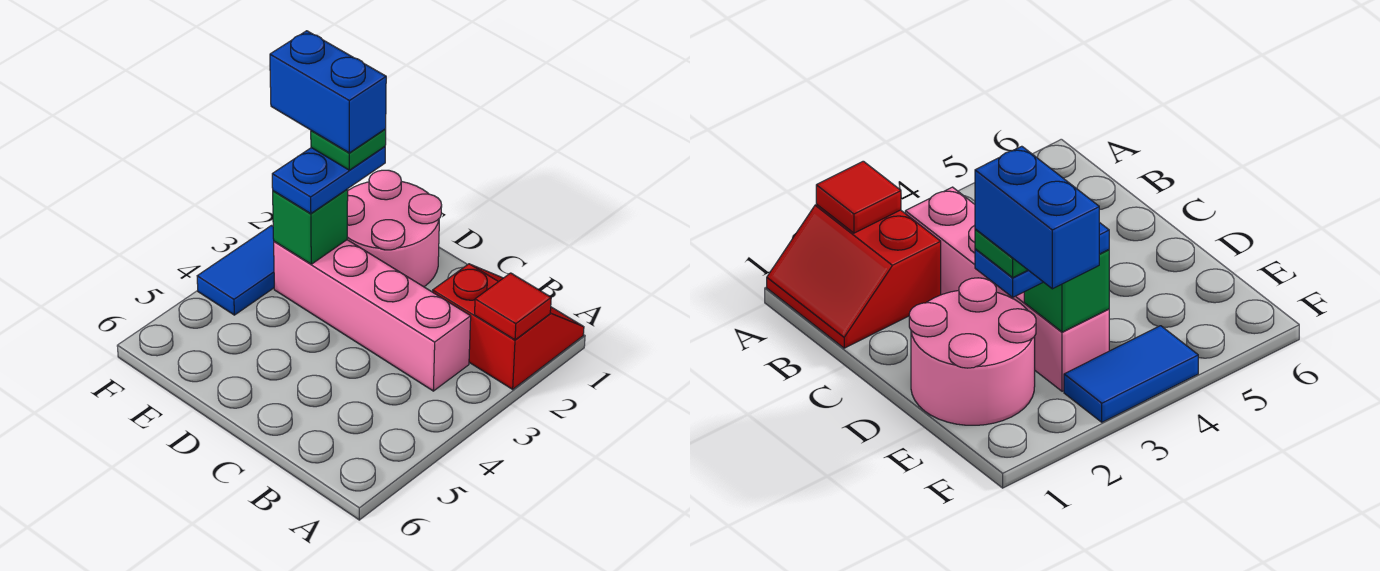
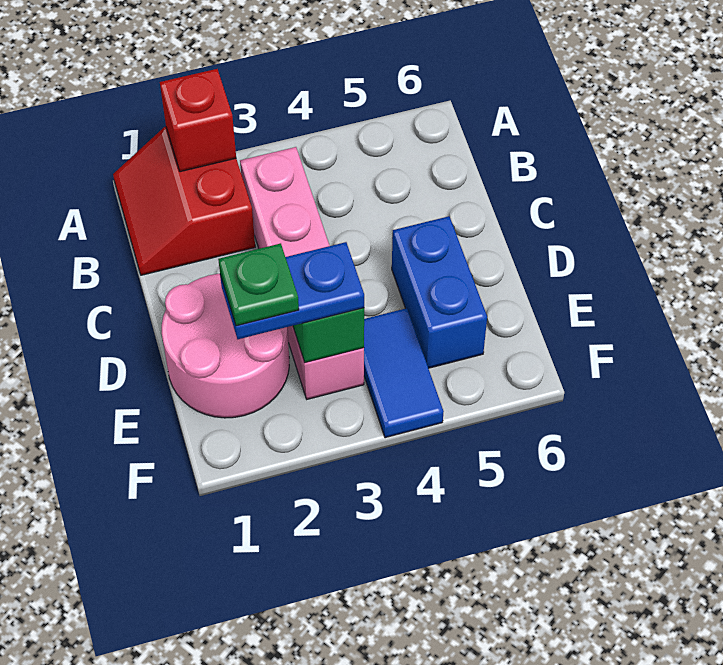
red 1x1 tile [475,273,551,340] -> red 1x1 brick [160,69,236,172]
blue 1x2 brick [270,31,386,153] -> blue 1x2 brick moved to [392,216,487,368]
blue 1x2 tile [197,226,274,315] -> blue 1x2 tile turned to [364,308,444,438]

